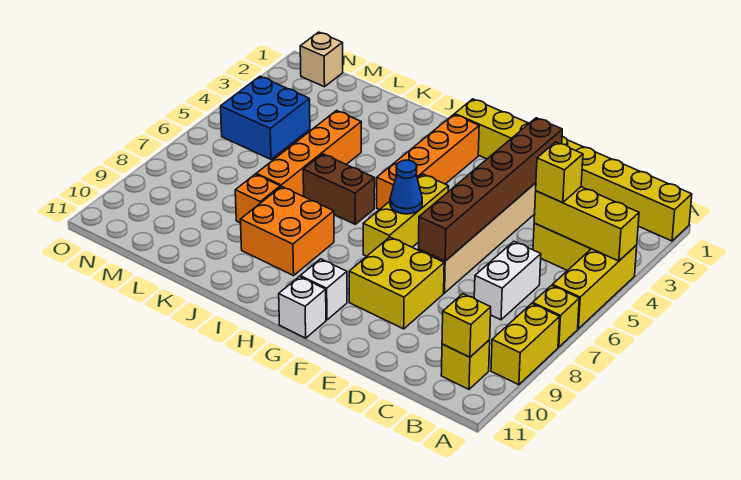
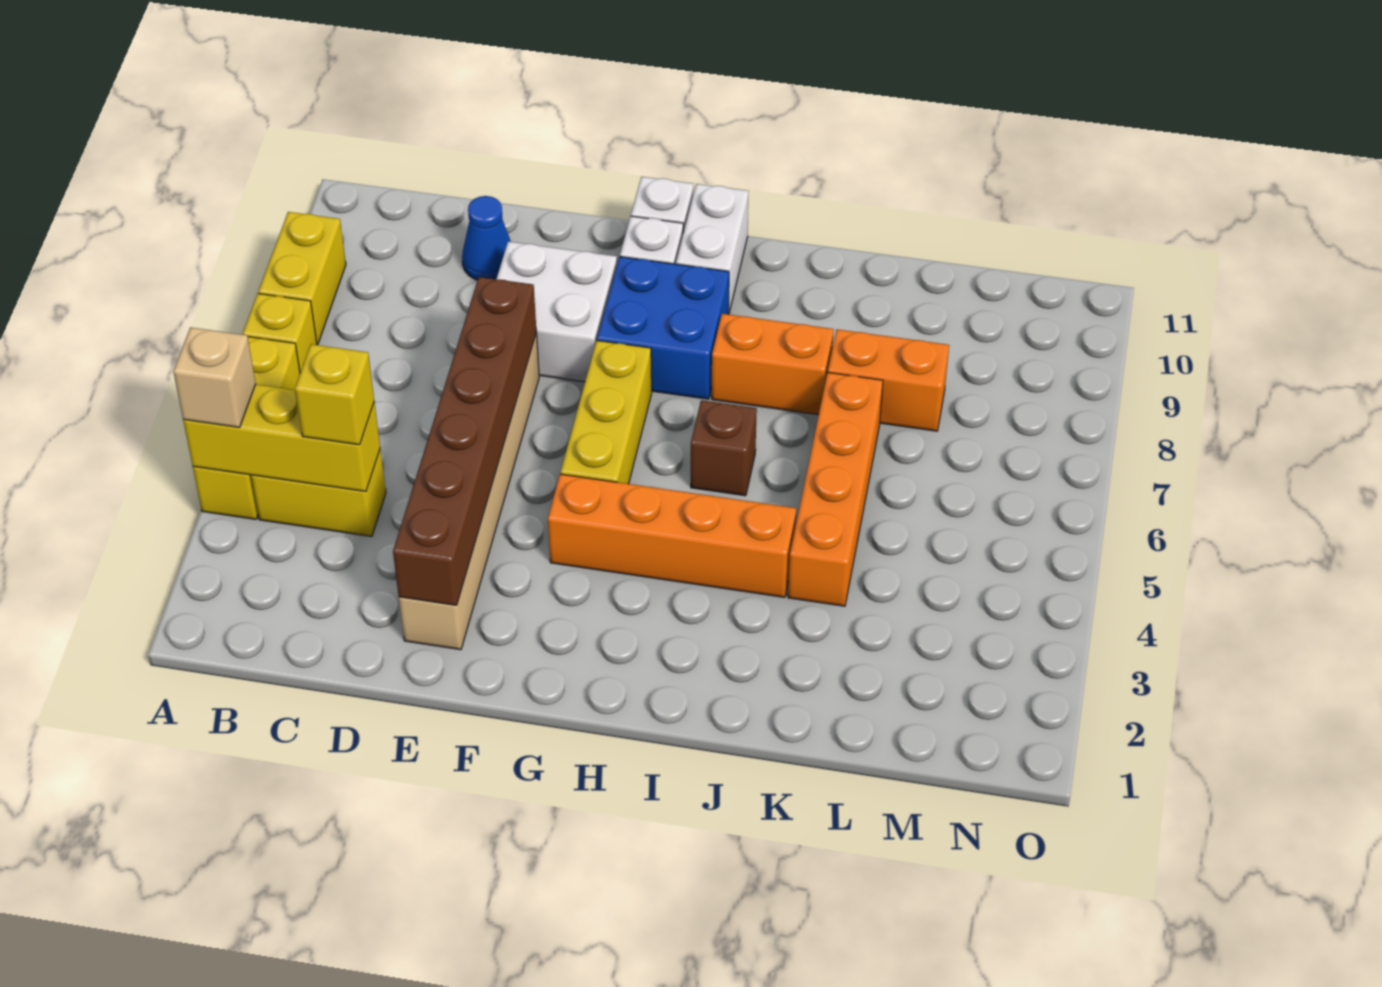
yellow 1x8 brick [455,99,692,241] -> none
yellow 1x1 brick [441,340,490,389] -> none
yellow 1x1 brick [442,294,491,357] -> none
white 1x2 brick [474,241,541,320] -> white 1x2 brick moved to [676,184,749,314]
yellow 2x2 brick [349,237,444,329] -> white 2x2 brick [497,242,617,382]
blue 1x1 cone [390,160,422,214] -> blue 1x1 cone moved to [462,196,511,280]
orange 1x4 brick [377,114,479,210] -> orange 1x4 brick turned to [548,474,796,597]
brown 1x2 brick [303,154,375,224] -> brown 1x1 brick [691,400,757,496]
orange 2x2 brick [240,186,334,276] -> orange 1x2 brick [712,314,834,415]
orange 1x1 brick [235,174,280,223] -> orange 1x2 brick [828,329,949,431]
blue 2x2 brick [221,76,310,159] -> blue 2x2 brick moved to [597,257,729,399]
tan 1x1 brick [300,32,343,87] -> tan 1x1 brick moved to [173,327,256,428]

